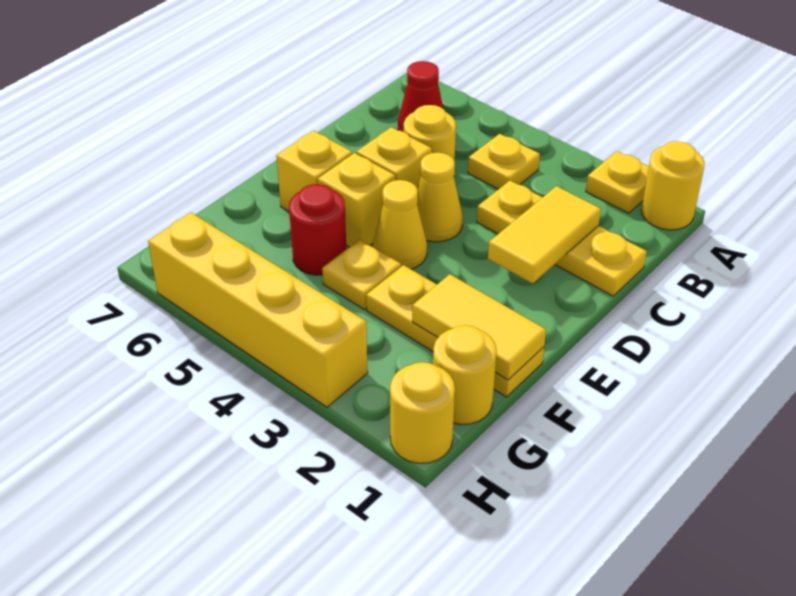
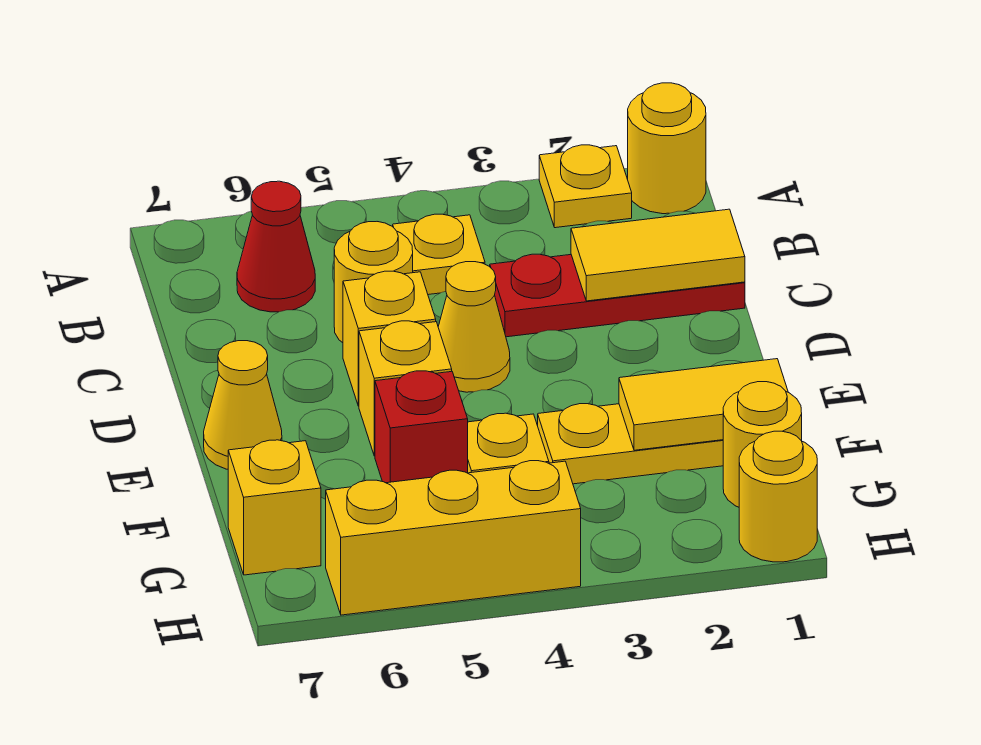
yellow 1x3 plate [477,181,647,296] -> red 1x3 plate [490,254,745,337]
yellow 1x2 tile [488,186,601,283] -> yellow 1x2 tile turned to [571,209,745,301]
yellow 1x1 cone [373,180,427,269] -> yellow 1x1 cone moved to [204,341,282,469]
yellow 1x1 brick [276,131,352,211] -> yellow 1x1 brick moved to [228,440,321,575]
red 1x1 round brick [289,184,346,275] -> red 1x1 brick [375,371,468,483]
yellow 1x4 brick [148,213,368,407] -> yellow 1x3 brick [326,461,581,615]

